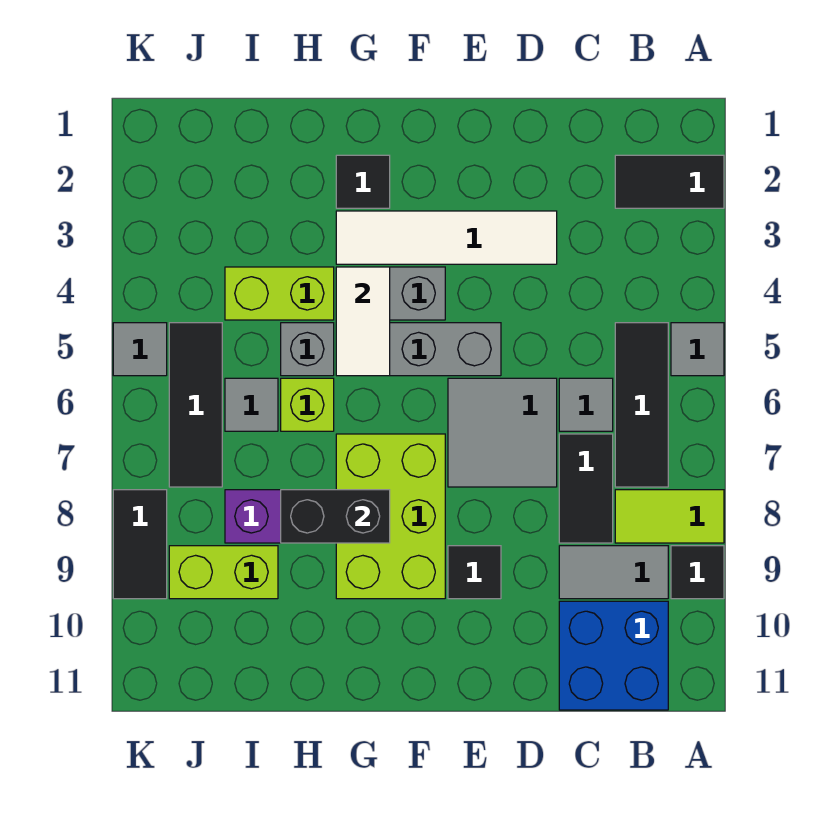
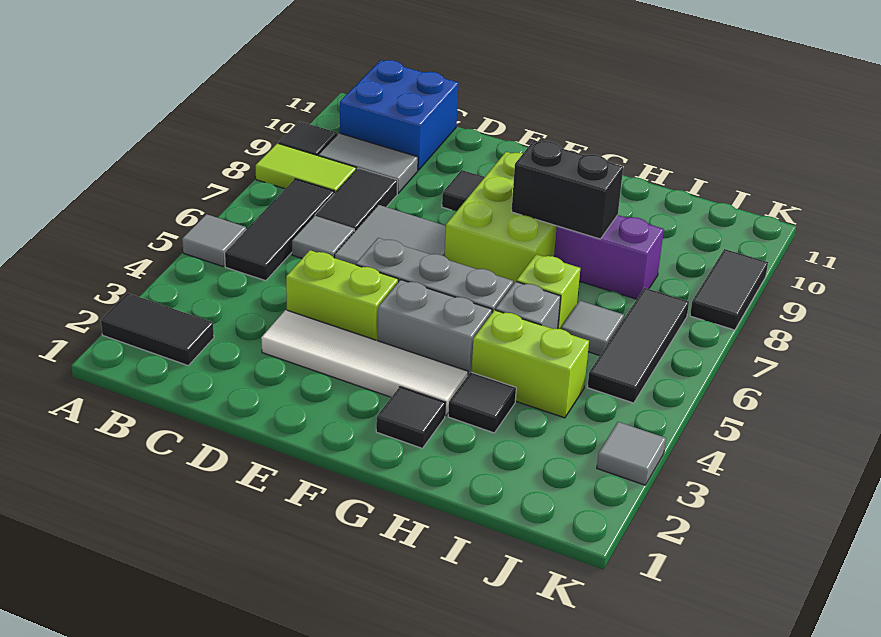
white 1x2 tile [336,267,390,376] -> none
none -> black 1x1 tile [448,372,516,433]
lime 1x2 brick [169,546,278,599] -> lime 1x2 brick moved to [286,250,398,341]
grey 1x1 tile [113,323,167,376] -> grey 1x1 tile moved to [597,422,666,485]

